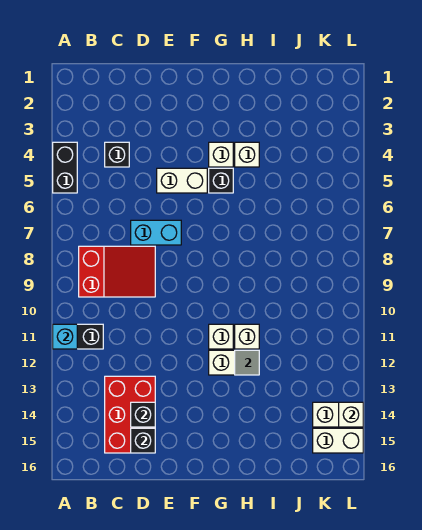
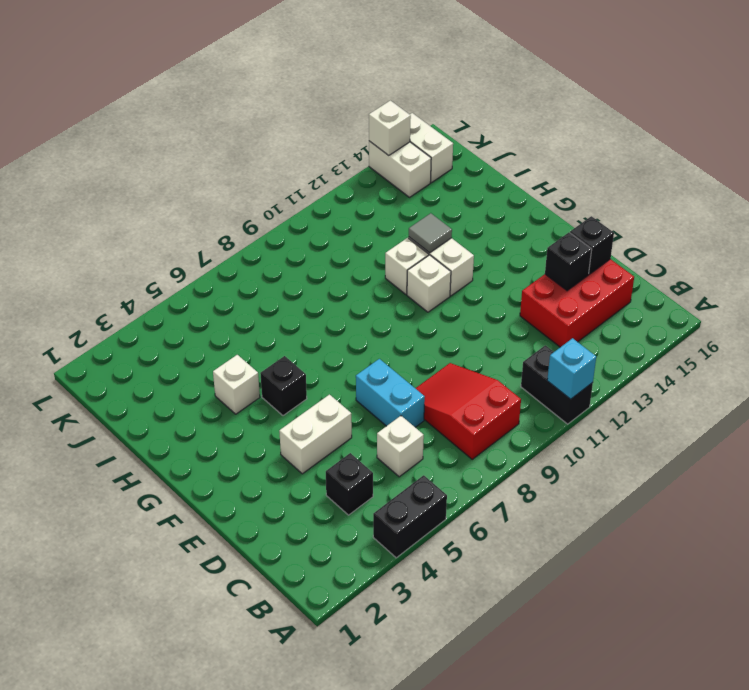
white 1x2 brick [157,168,207,193] -> white 1x2 brick turned to [279,395,352,474]
white 1x1 brick [209,142,233,167] -> white 1x1 brick moved to [377,416,424,477]

